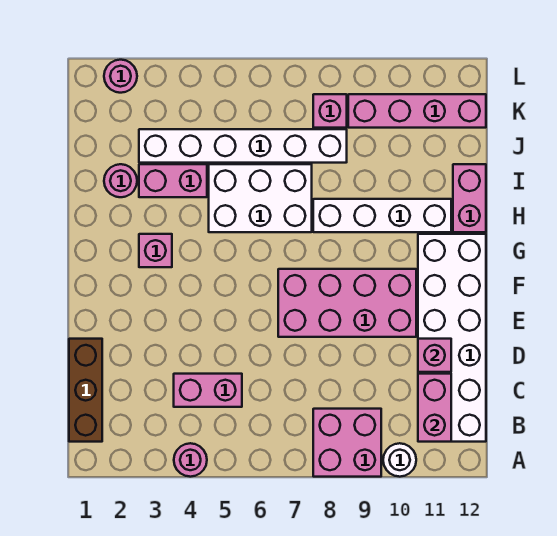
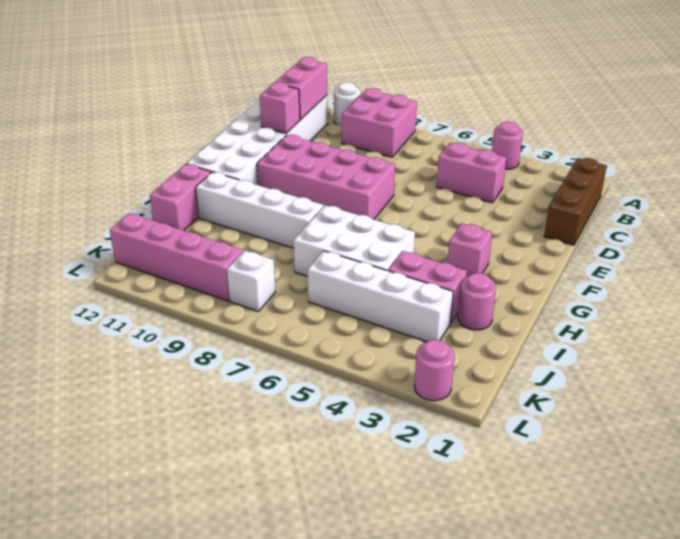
white 1x6 brick [139,129,347,163] -> white 1x4 brick [308,251,453,342]
pink 1x1 brick [313,94,347,128] -> white 1x1 brick [227,250,275,311]

